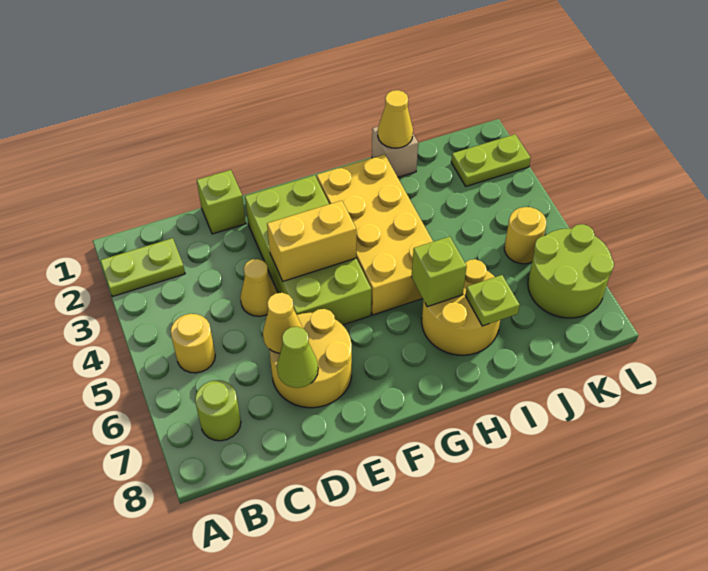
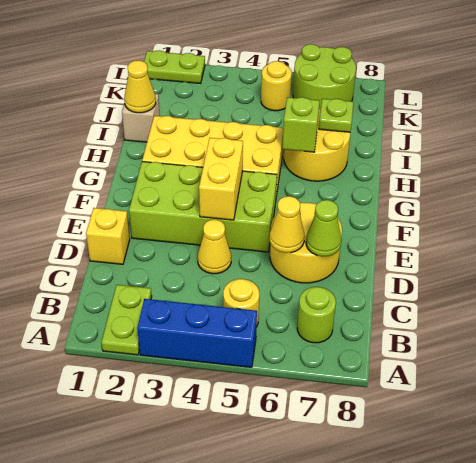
none -> blue 1x3 brick [137,299,257,367]
lime 1x1 brick [197,170,246,234] -> yellow 1x1 brick [86,208,130,264]
lime 1x2 plate [451,134,531,186] -> lime 1x2 plate turned to [144,50,205,84]

